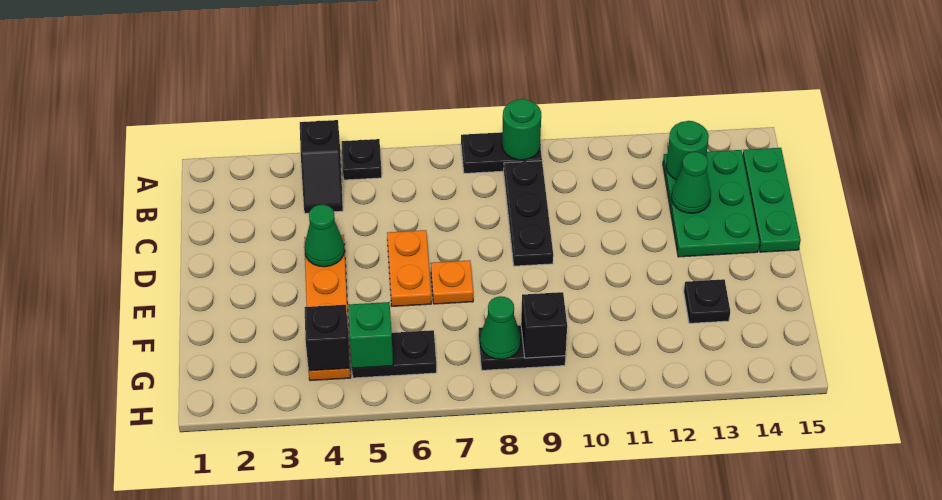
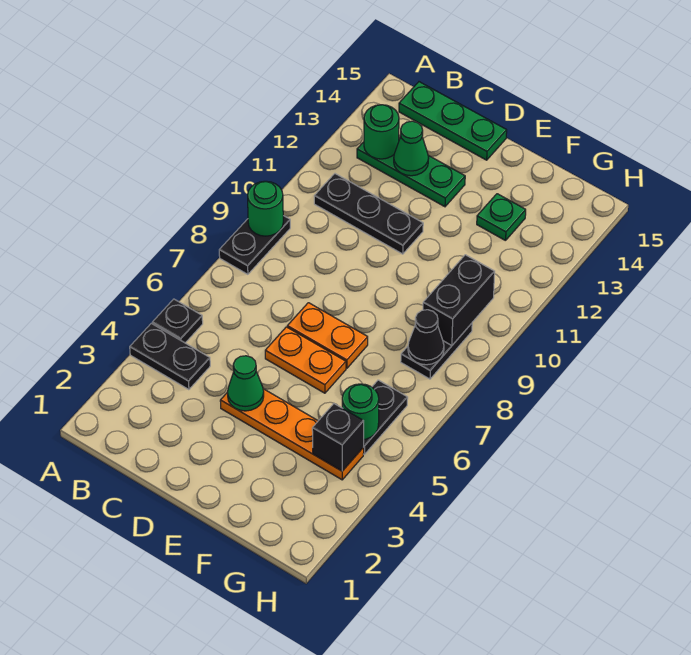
black 1x2 slope [300,120,343,213] -> black 1x2 plate [130,323,210,390]
black 1x3 plate [504,161,553,266] -> black 1x3 plate moved to [314,174,423,254]
green 2x3 plate [663,150,760,257] -> green 1x3 plate [357,142,465,207]
orange 1x1 plate [431,260,473,304] -> orange 1x2 plate [287,303,368,368]
black 1x1 plate [684,279,730,323] -> green 1x1 plate [477,194,526,241]
green 1x1 brick [348,302,393,368] -> green 1x1 round brick [342,384,379,439]
green 1x1 cone [480,296,521,359] -> black 1x1 cone [408,310,444,365]
black 1x1 brick [521,292,567,358] -> black 1x2 brick [423,255,495,346]

